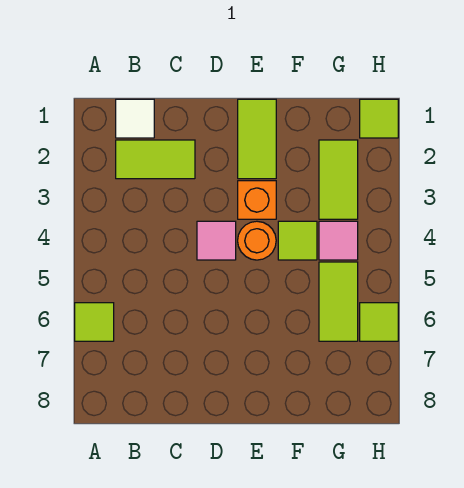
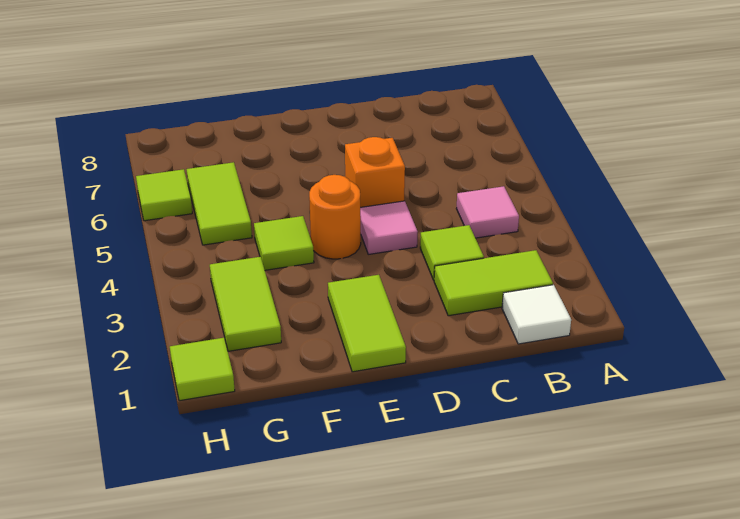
lime 1x1 tile [75,303,114,341] -> lime 1x1 tile moved to [420,225,484,280]
orange 1x1 brick [238,181,276,219] -> orange 1x1 brick moved to [345,137,405,207]
pink 1x1 tile [319,221,358,260] -> pink 1x1 tile moved to [456,186,519,238]

